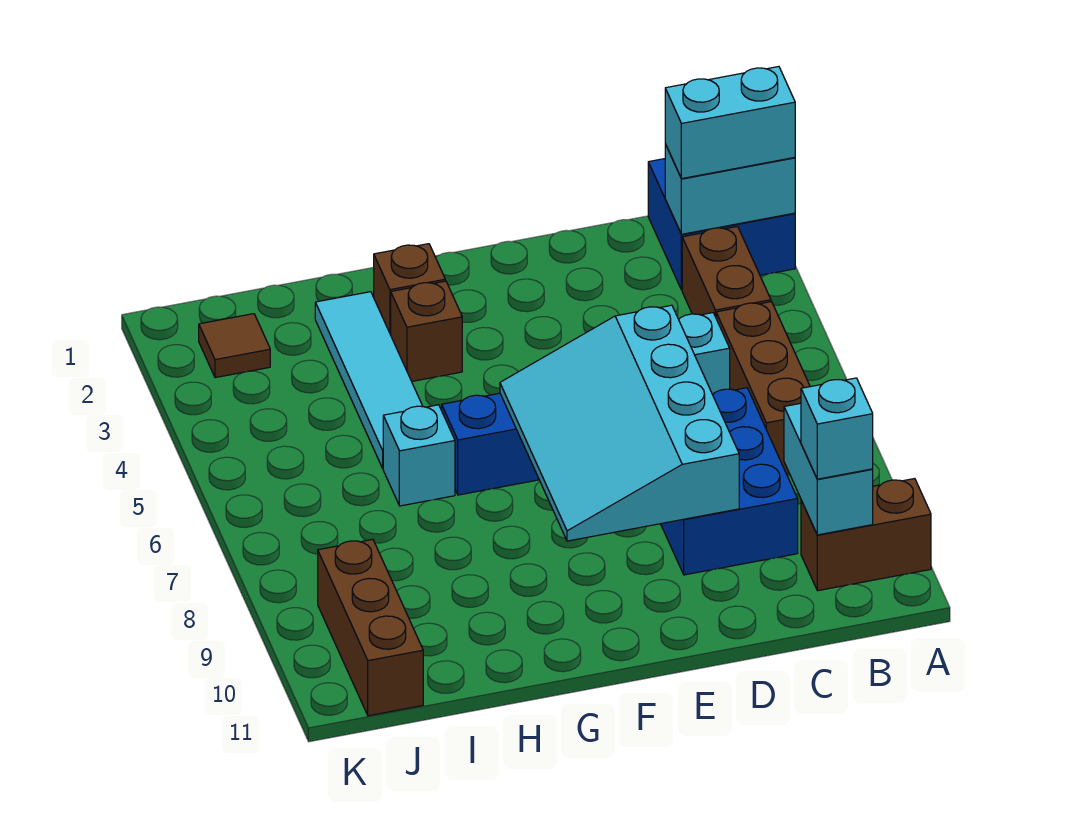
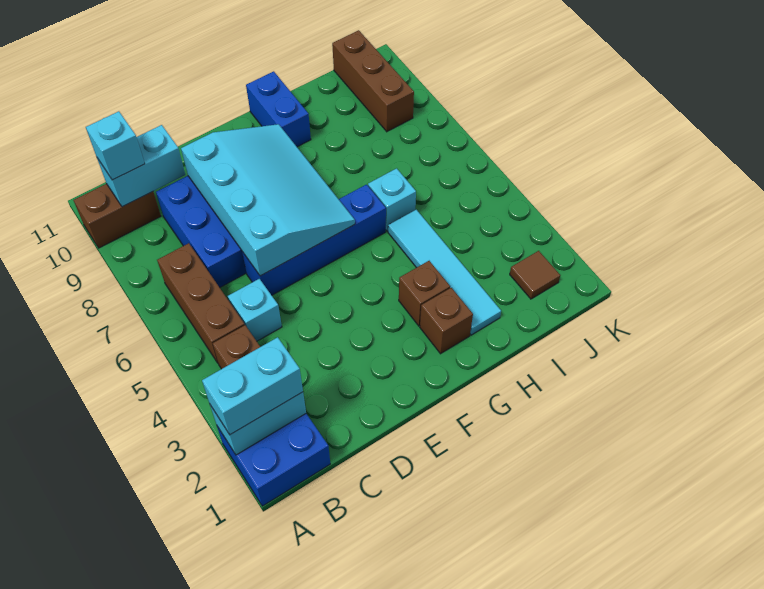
cyan 1x2 brick [784,403,873,535] -> cyan 1x2 brick turned to [97,125,185,207]
none -> blue 1x2 brick [246,71,311,147]

